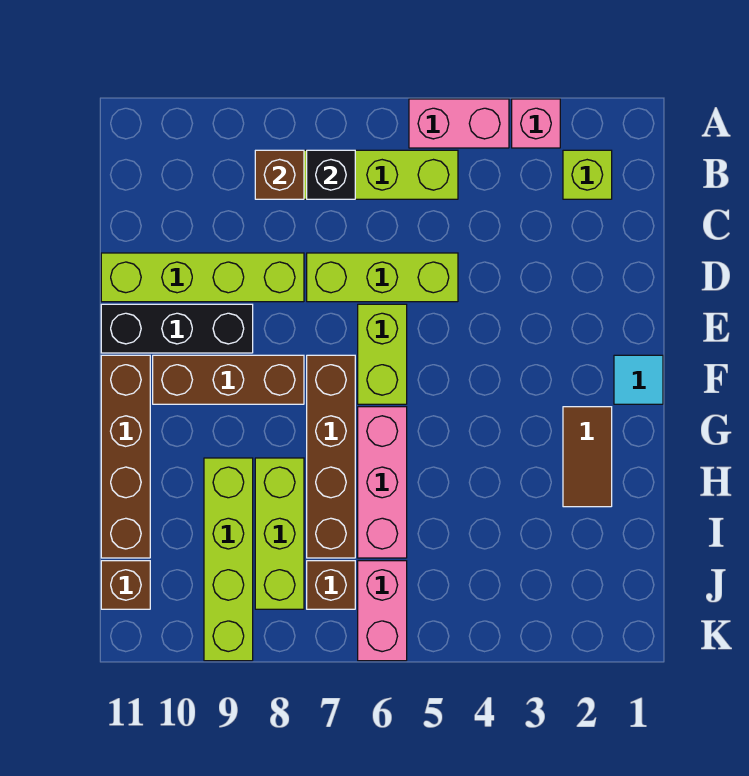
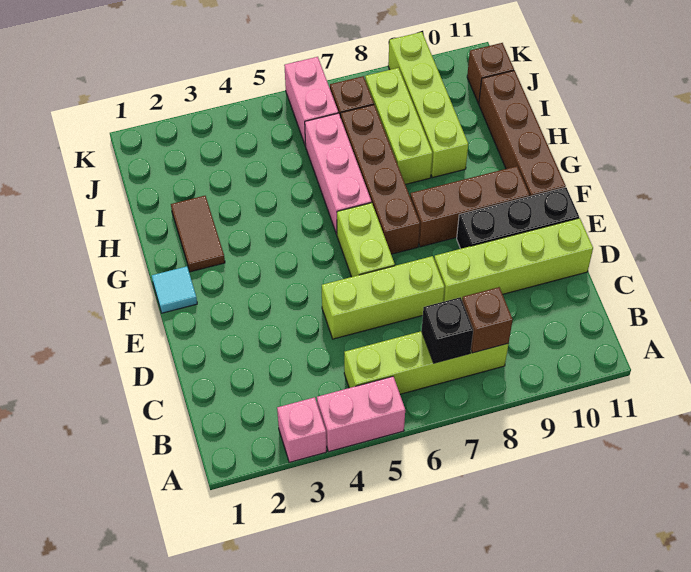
lime 1x1 brick [563,150,612,199] -> none

